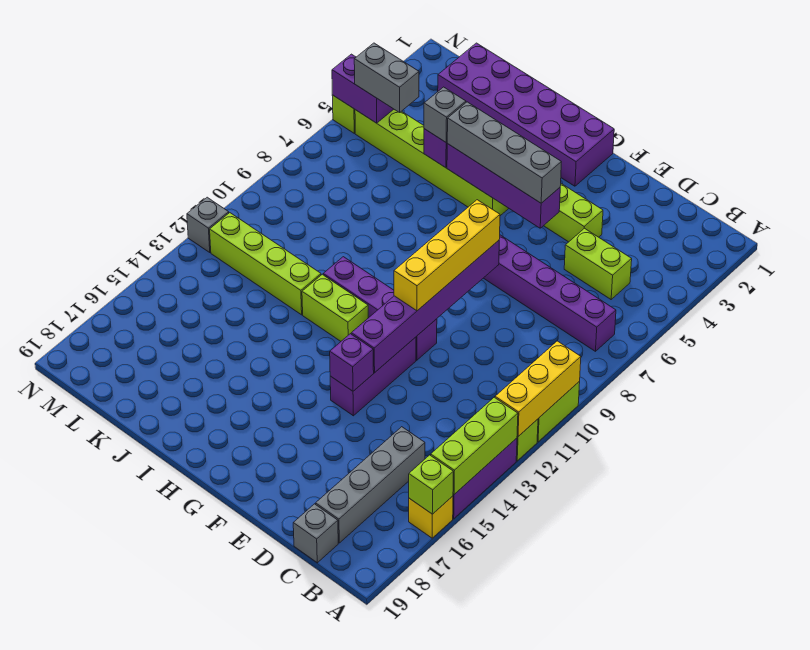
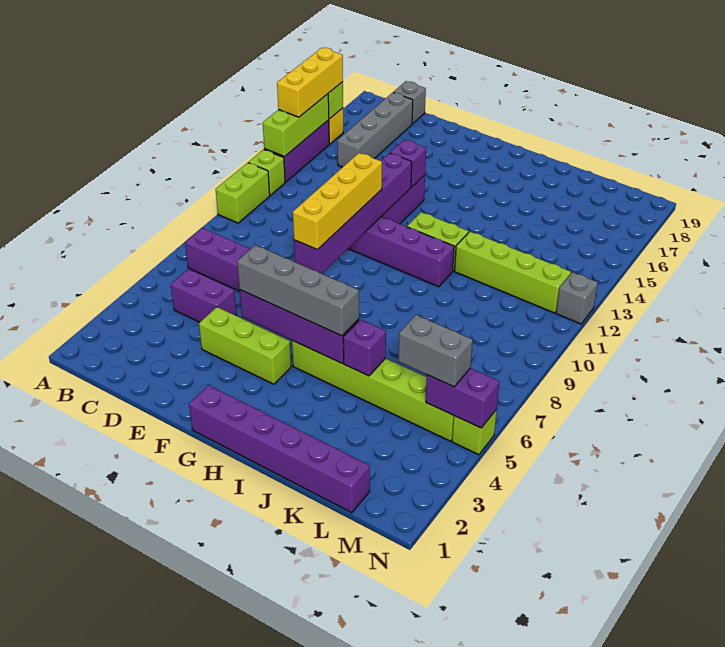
yellow 1x3 brick [495,341,581,436] -> yellow 1x3 brick moved to [277,48,343,117]
lime 1x2 brick [564,228,632,299] -> purple 1x2 brick [171,269,237,322]
purple 2x6 brick [438,43,614,186] -> purple 1x6 brick [189,385,370,513]
grey 1x1 brick [424,87,466,142] -> none

